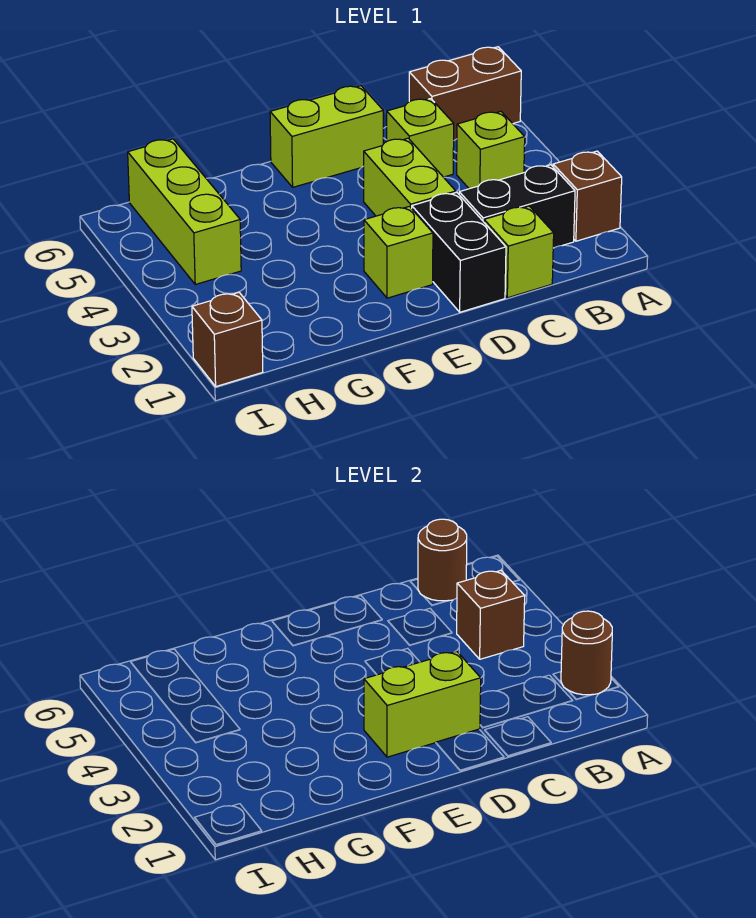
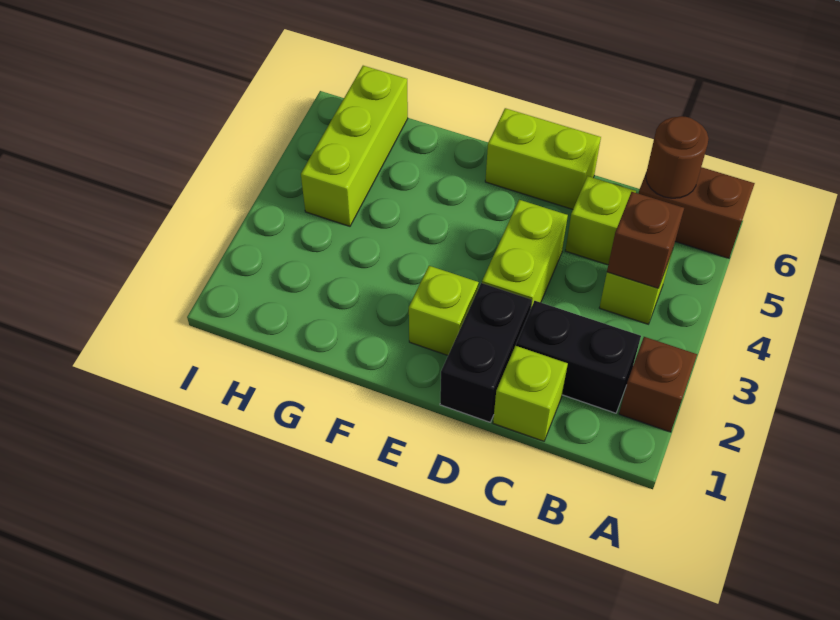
brown 1x1 round brick [561,611,612,695] -> none
lime 1x2 brick [364,652,481,757] -> none
brown 1x1 brick [192,292,263,386] -> none

